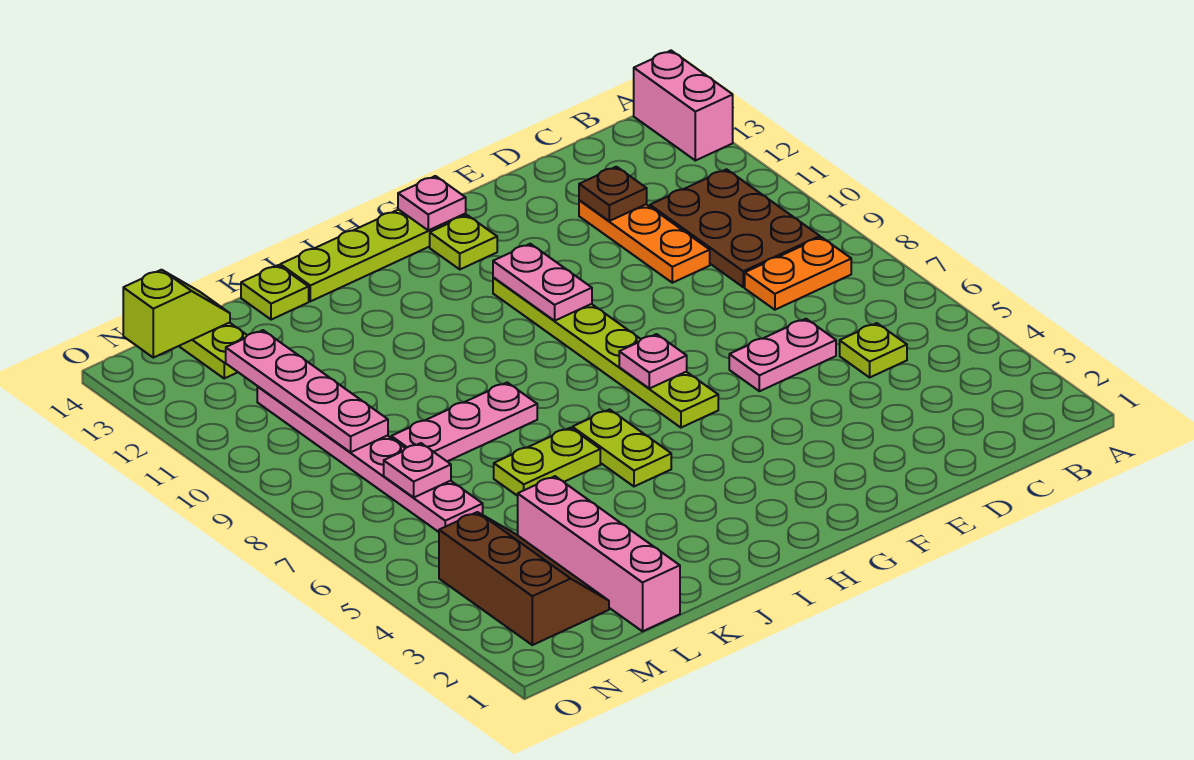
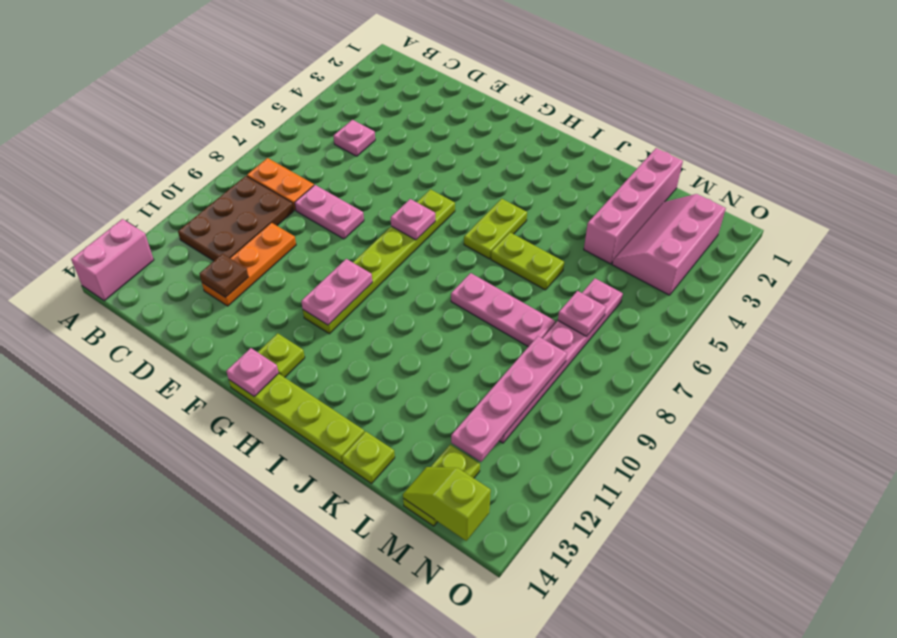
lime 1x1 plate [840,323,907,377] -> pink 1x1 plate [333,120,375,156]
pink 1x2 plate [729,319,836,391] -> pink 1x2 plate moved to [295,185,364,239]
brown 2x3 slope [439,512,609,645] -> pink 2x3 slope [612,194,726,295]

